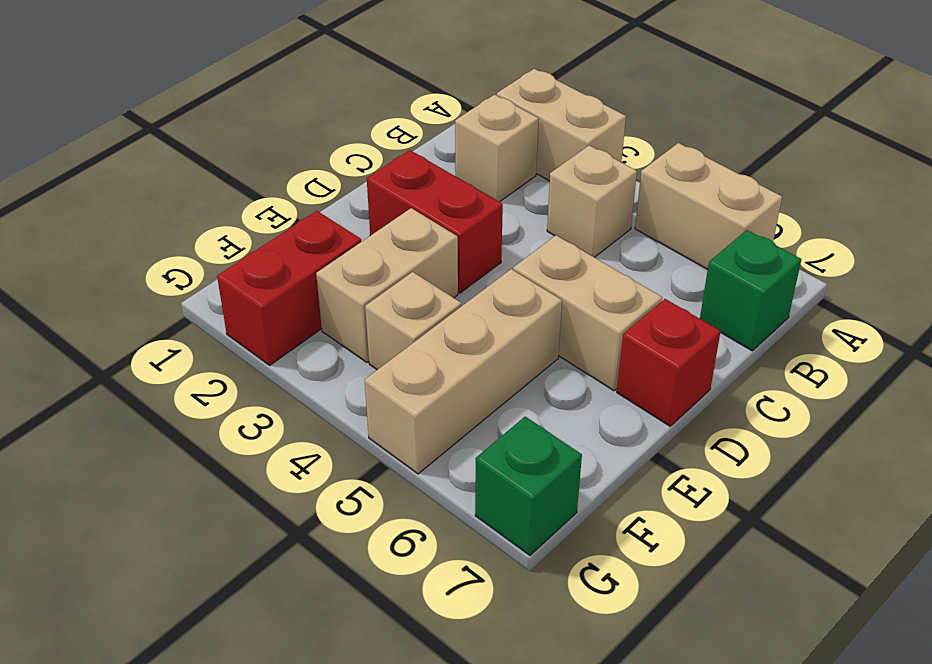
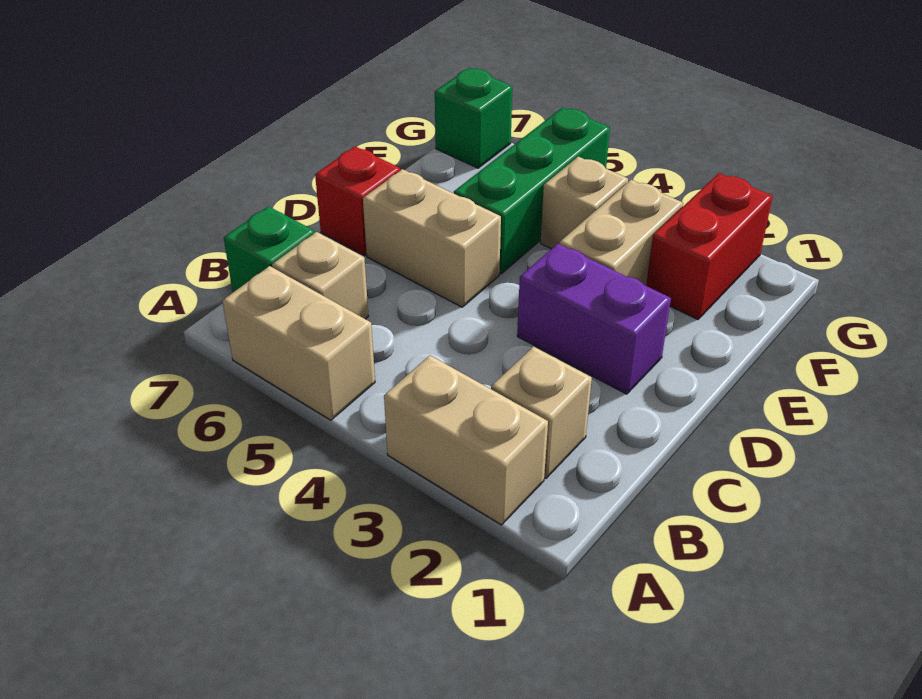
tan 1x1 brick [547,145,637,257] -> tan 1x1 brick moved to [272,232,368,319]
red 1x2 brick [367,150,503,293] -> purple 1x2 brick [517,244,671,394]
tan 1x3 brick [365,269,562,474] -> green 1x3 brick [454,107,610,274]

